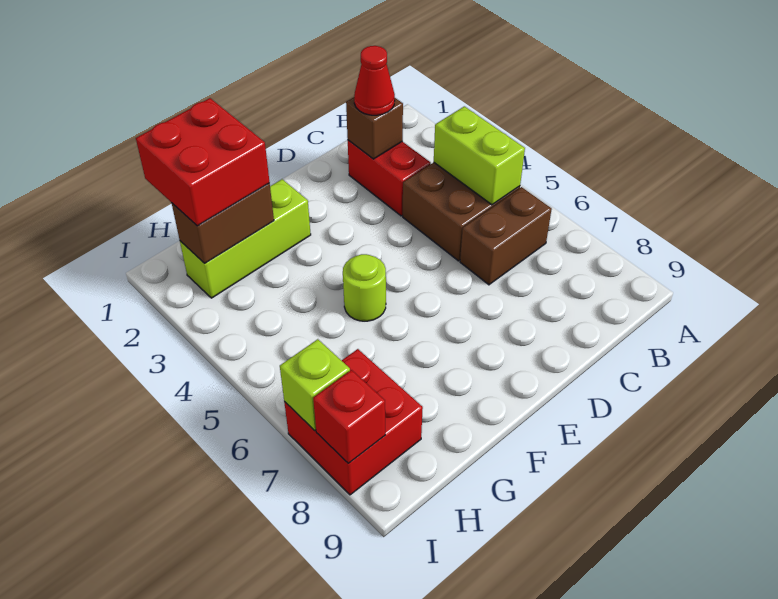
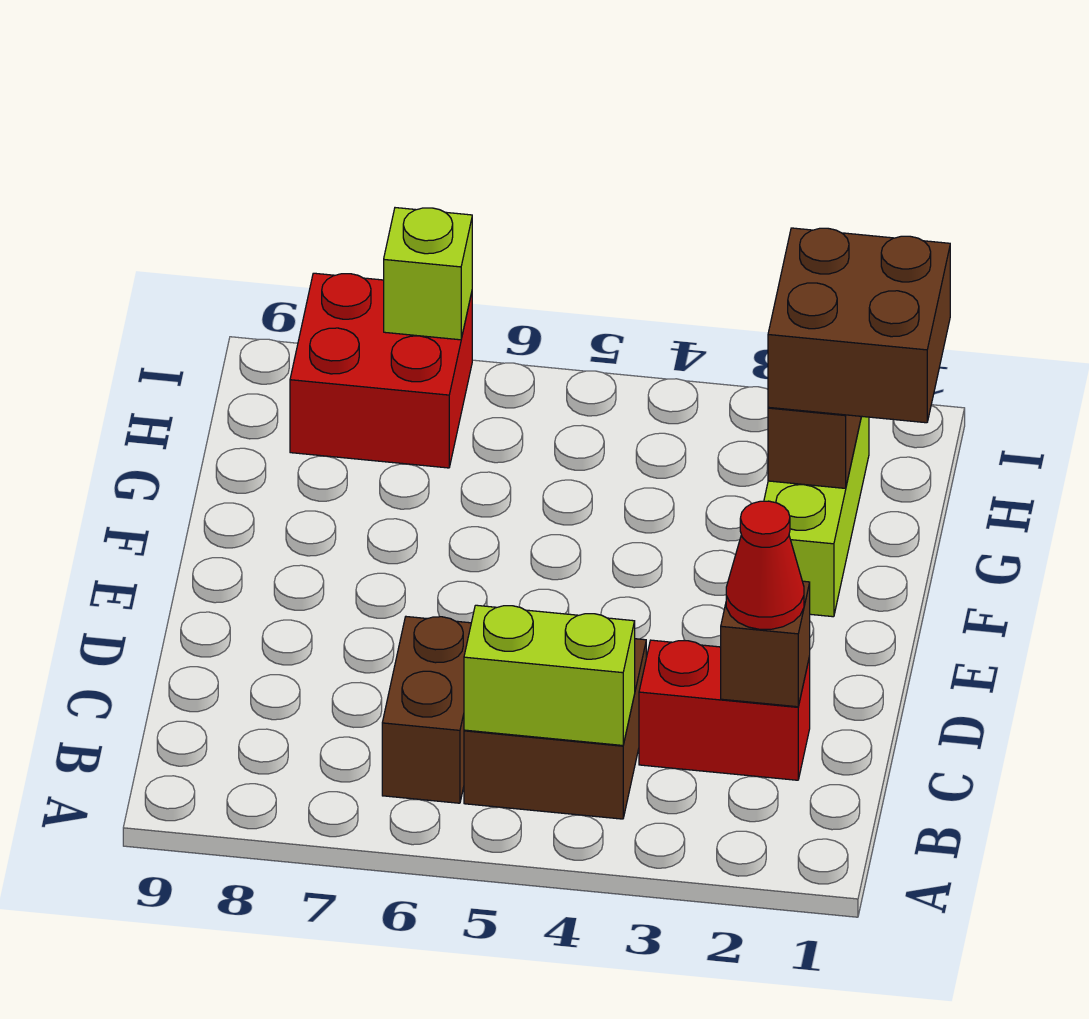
lime 1x1 round brick [343,254,386,321] -> none
red 2x2 brick [136,98,270,226] -> brown 2x2 brick [768,228,950,423]
red 1x1 brick [313,370,385,463] -> none

